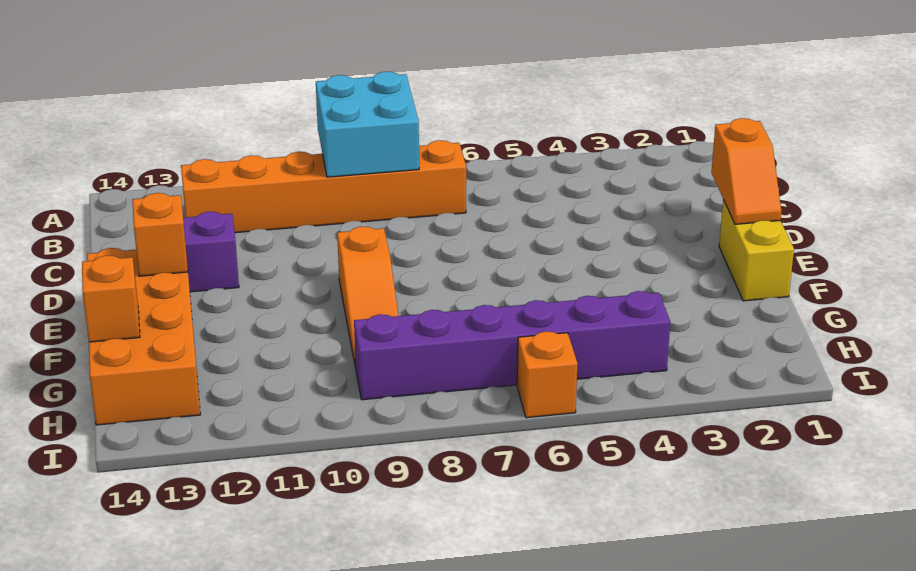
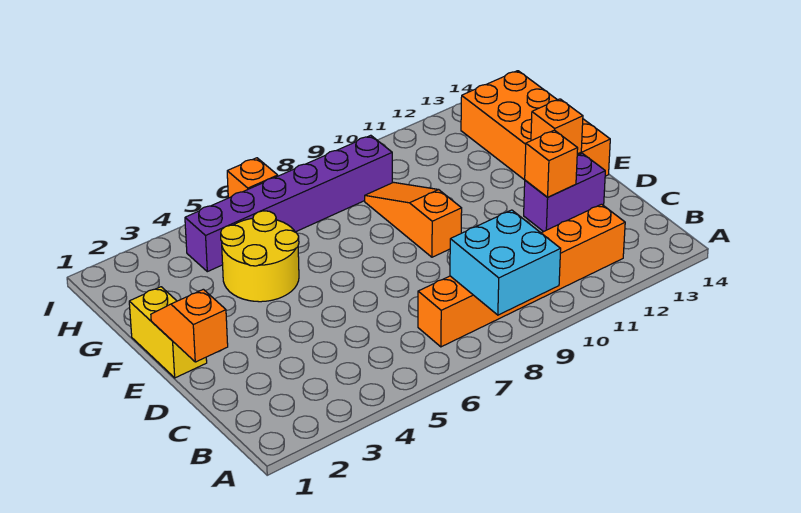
none -> yellow 2x2 round brick [221,211,299,302]
orange 1x1 brick [82,255,140,342] -> orange 1x1 brick moved to [525,130,578,197]

